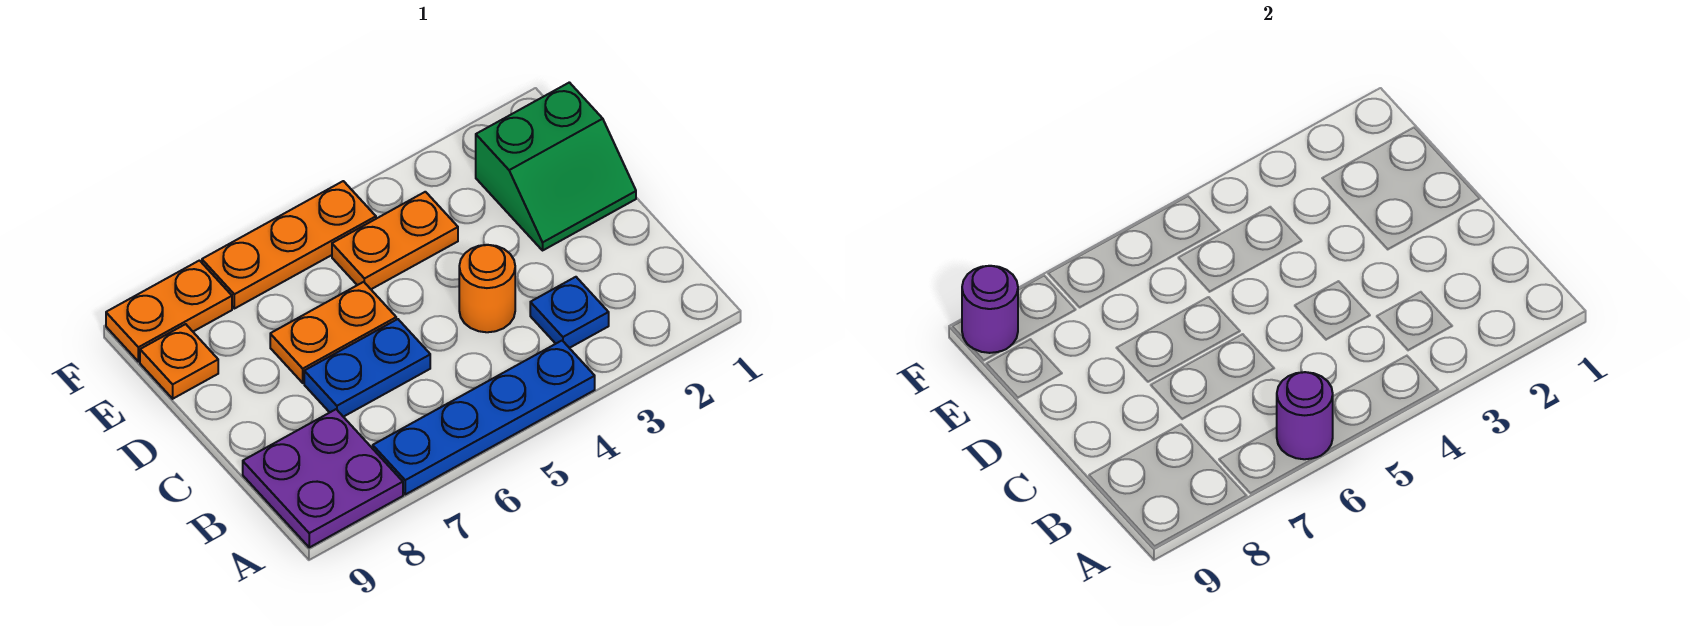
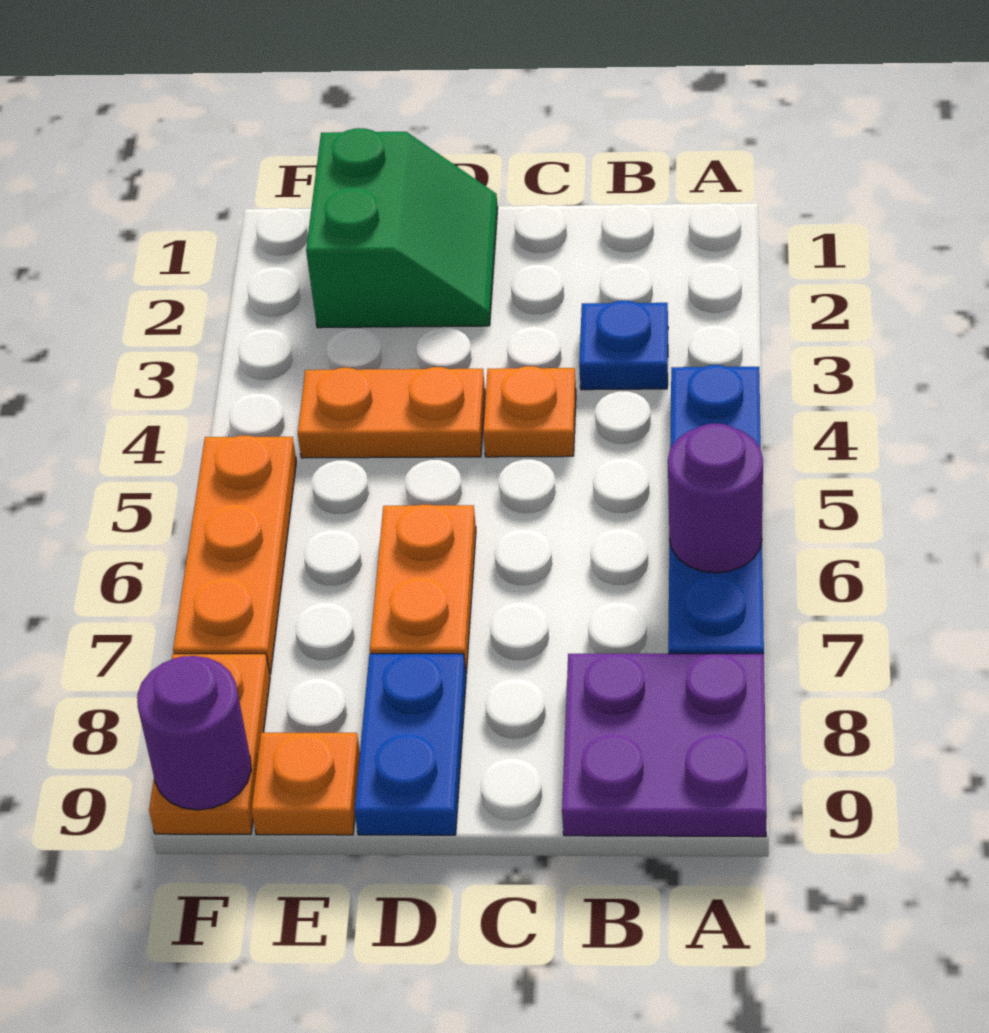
orange 1x1 round brick [459,245,515,332] -> orange 1x1 plate [483,366,576,457]
blue 1x2 plate [304,319,430,417] -> blue 1x2 plate moved to [355,654,466,835]
orange 1x2 plate [332,192,458,289] -> orange 1x2 plate turned to [298,367,485,458]

